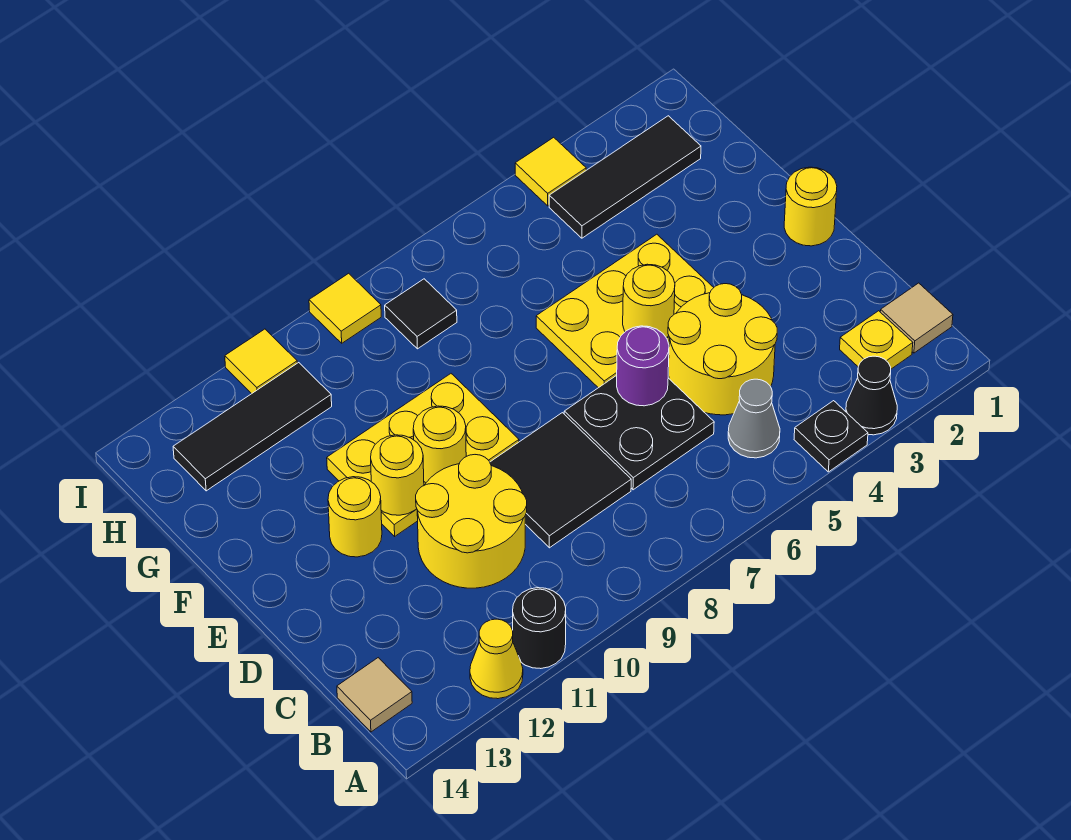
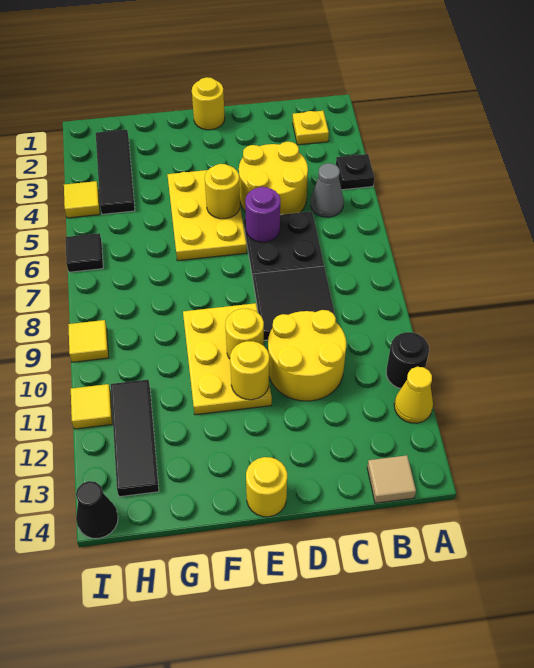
black 1x1 cone [846,356,897,435] -> black 1x1 cone moved to [76,481,118,538]
tan 1x1 tile [880,283,953,353] -> none
yellow 1x1 round brick [328,477,382,557] -> yellow 1x1 round brick moved to [246,457,287,517]
black 1x1 tile [385,279,457,349] -> black 1x1 tile moved to [66,233,103,272]

